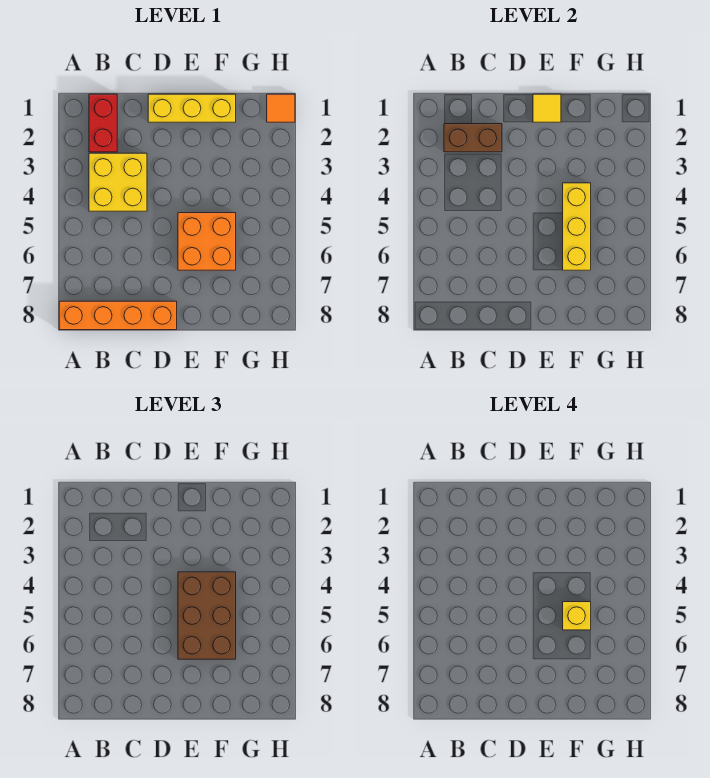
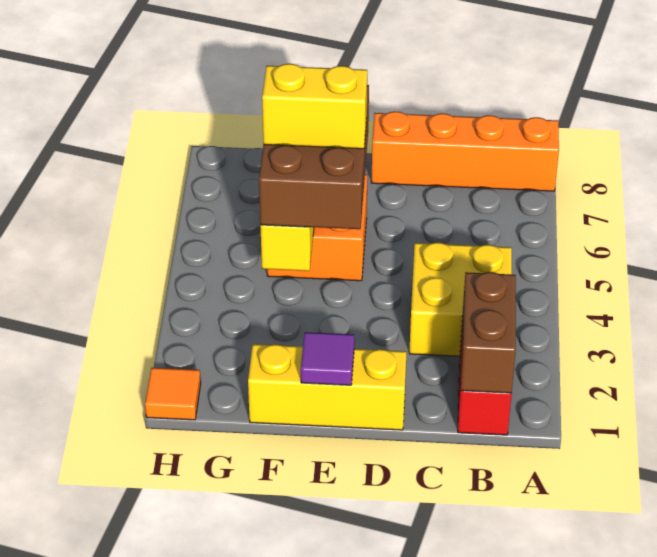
brown 1x2 brick [444,124,502,152] -> brown 1x2 brick turned to [461,272,516,393]
yellow 1x1 tile [533,94,561,122] -> purple 1x1 tile [301,332,354,385]
yellow 1x1 brick [563,602,591,630] -> yellow 1x2 brick [262,64,367,149]

